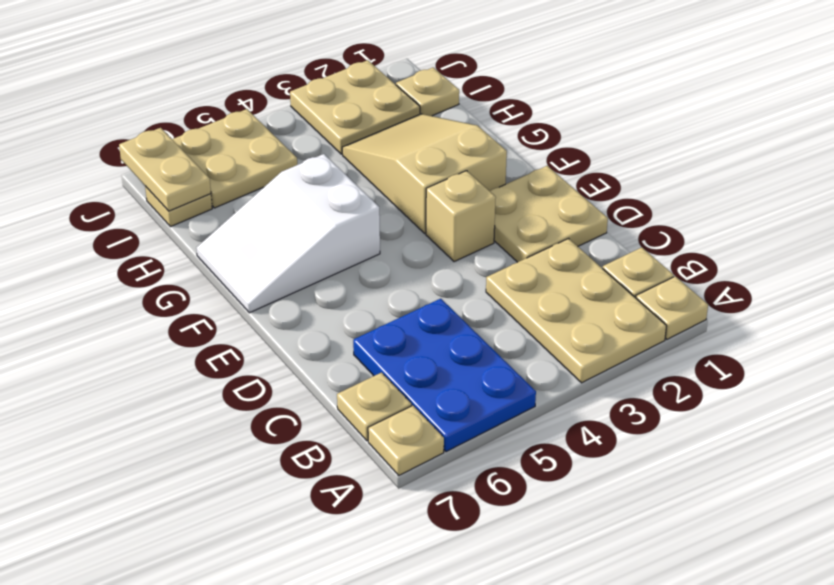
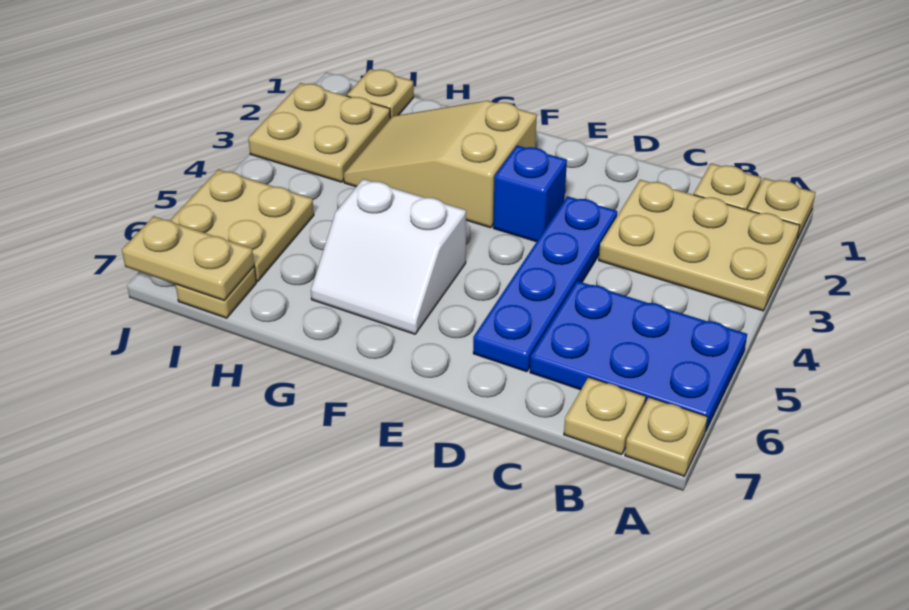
tan 2x2 plate [490,166,608,262] -> none
none -> blue 1x4 plate [473,196,617,372]
tan 1x1 brick [426,171,496,262] -> blue 1x1 brick [493,146,567,242]
white 2x3 slope [196,154,380,313] -> white 2x2 slope [311,179,466,334]

